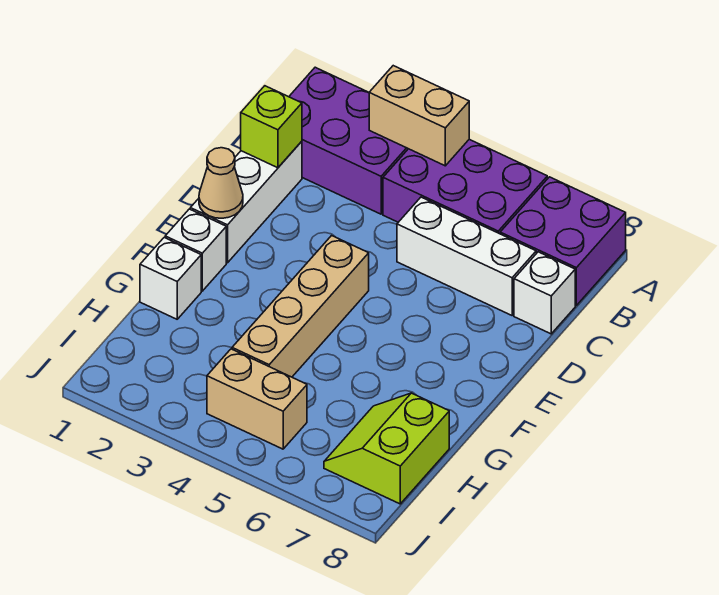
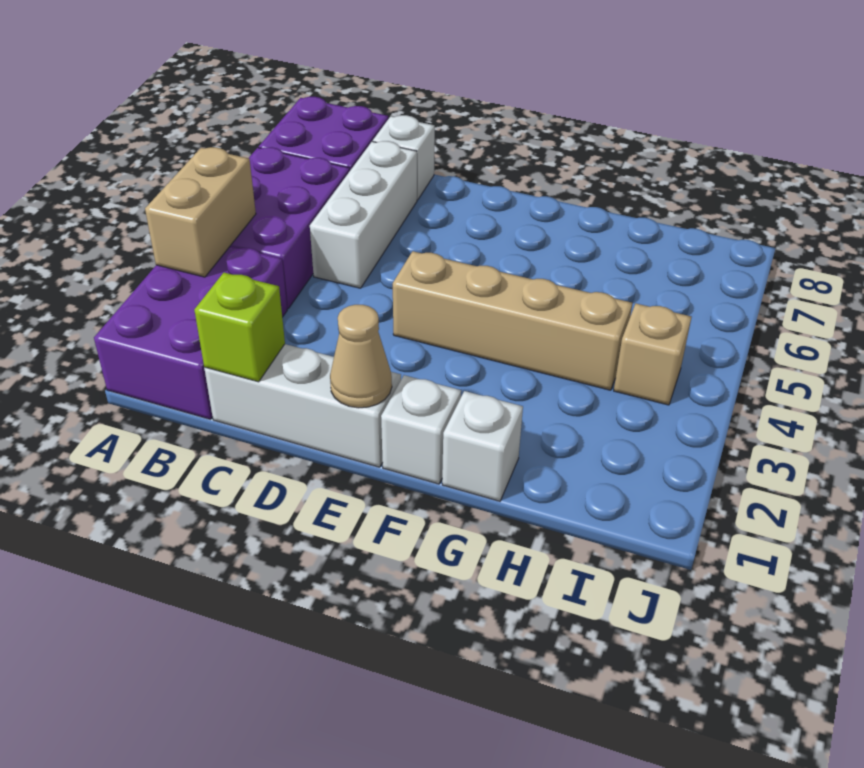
lime 2x2 slope [324,393,449,504] -> none
tan 1x2 brick [207,349,307,449] -> tan 1x1 brick [614,304,691,405]

